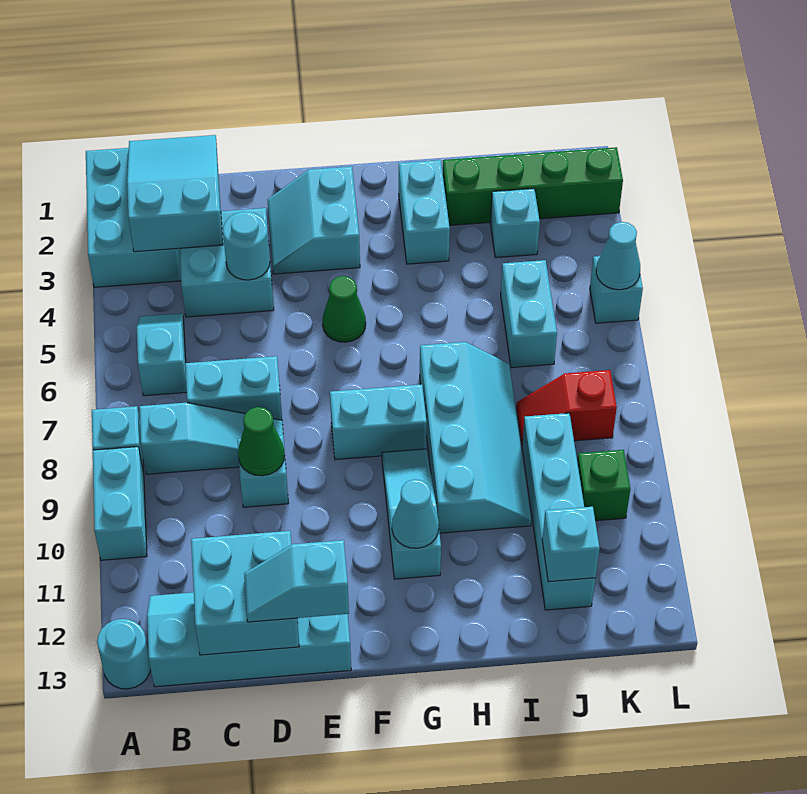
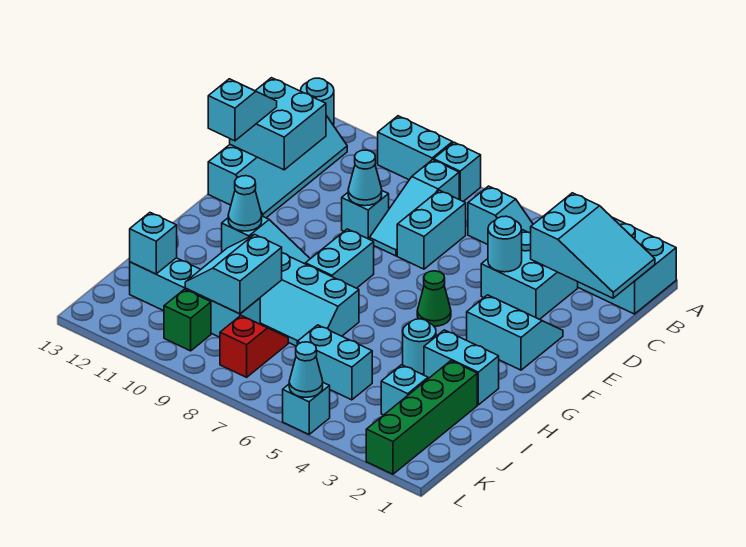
green 1x1 cone [238,407,285,476] -> cyan 1x1 cone [348,150,382,206]
none -> cyan 1x1 round brick [403,319,436,374]
none -> cyan 2x2 slope [185,234,282,314]

